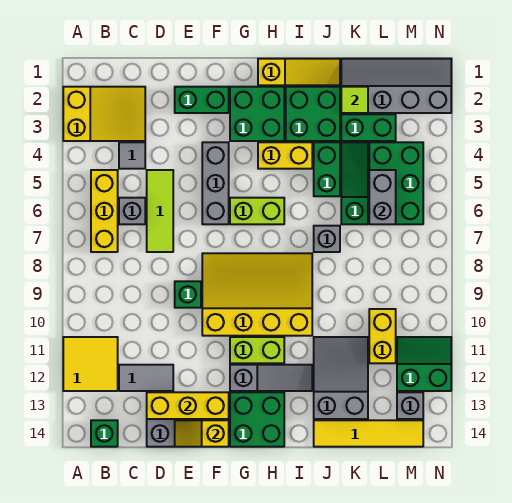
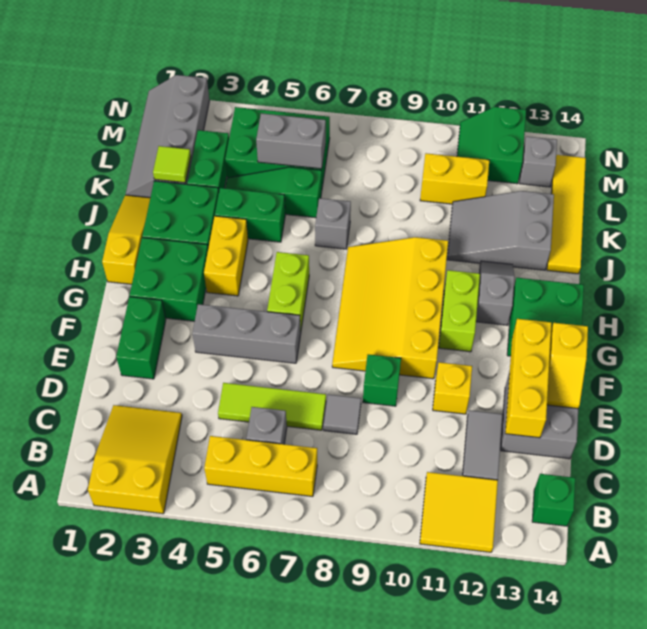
grey 1x1 tile [119,142,145,169] -> grey 1x1 tile moved to [324,395,361,434]
none -> yellow 1x1 brick [433,362,472,414]
grey 1x3 slope [230,365,312,391] -> grey 1x2 slope [476,261,515,325]

